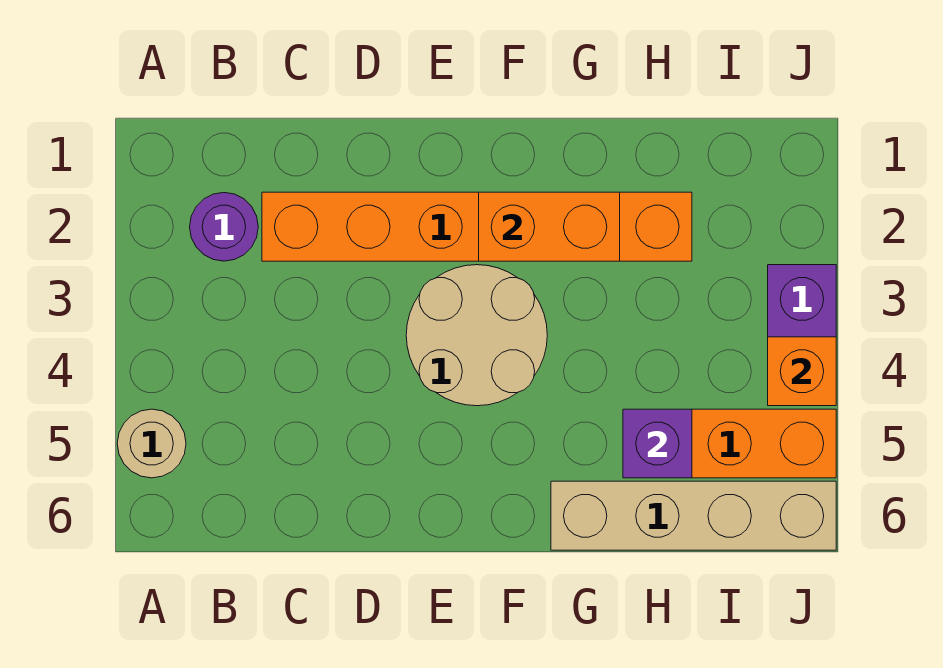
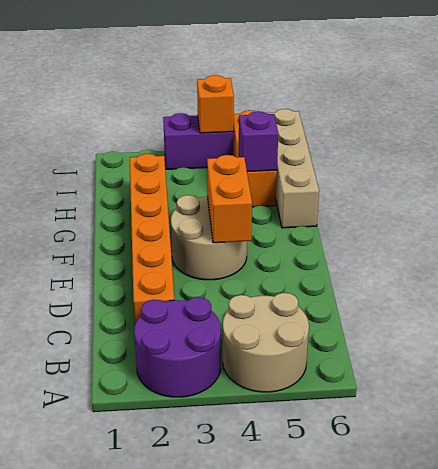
tan 1x1 round brick [117,409,186,478] -> tan 2x2 round brick [223,293,309,392]
purple 1x1 round brick [190,193,258,261] -> purple 2x2 round brick [134,297,221,397]
orange 1x2 brick [479,192,620,261] -> orange 1x2 brick moved to [207,155,252,243]

